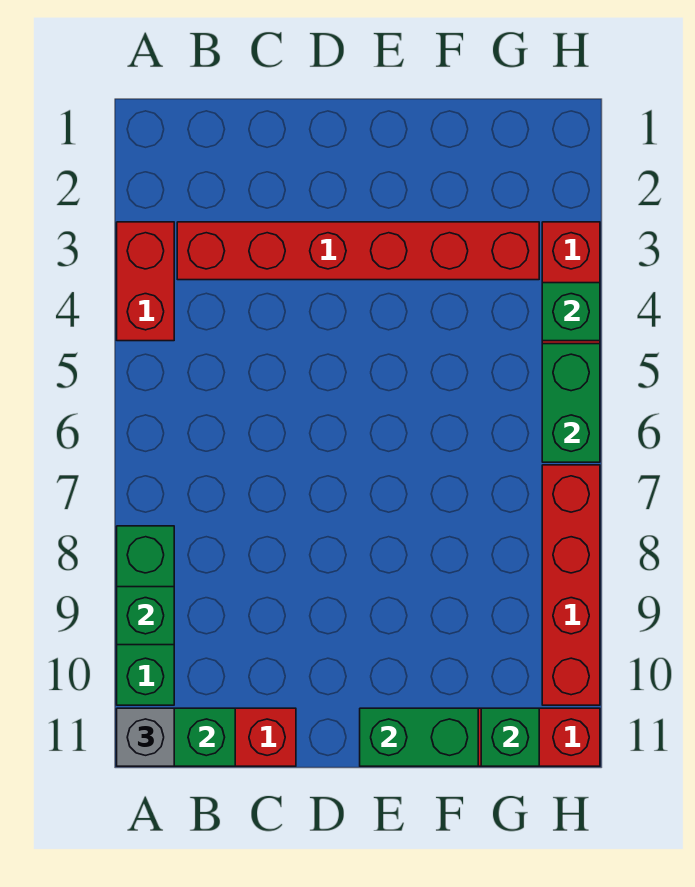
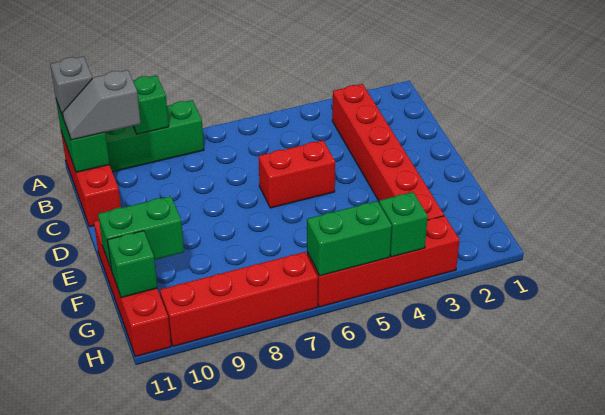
red 1x2 brick [117,222,174,341] -> red 1x2 brick moved to [259,141,335,208]
none -> grey 1x2 slope [62,70,141,140]
green 1x2 brick [360,708,478,766] -> green 1x2 brick turned to [98,196,184,270]

